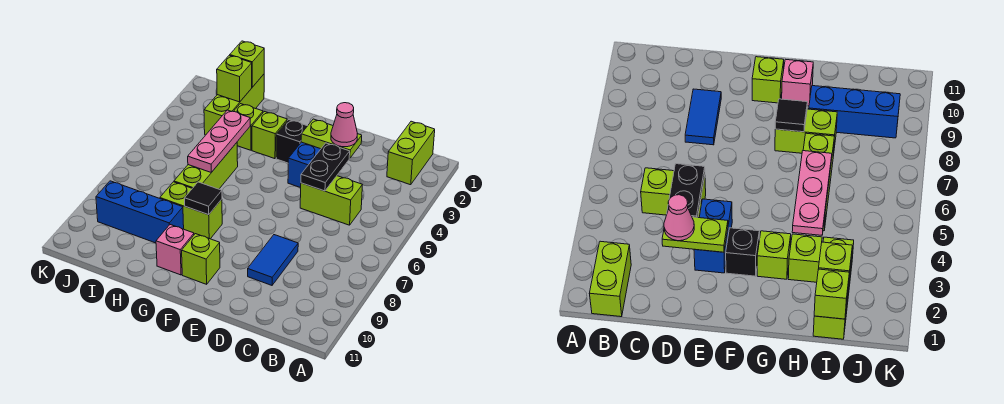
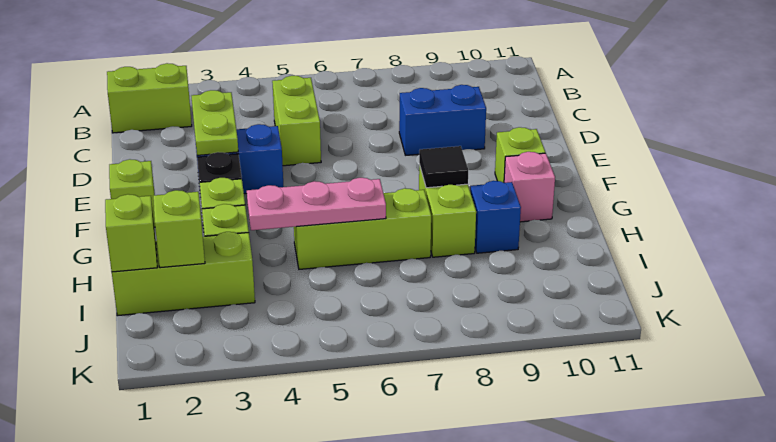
pink 1x1 cone [331,103,357,147] -> none
black 1x2 plate [301,143,350,191] -> none
blue 1x2 tile [248,235,298,285] -> blue 1x2 brick [399,85,486,155]
none -> lime 1x1 brick [109,159,155,227]
blue 1x3 brick [96,181,184,243] -> blue 1x1 brick [470,181,521,253]

